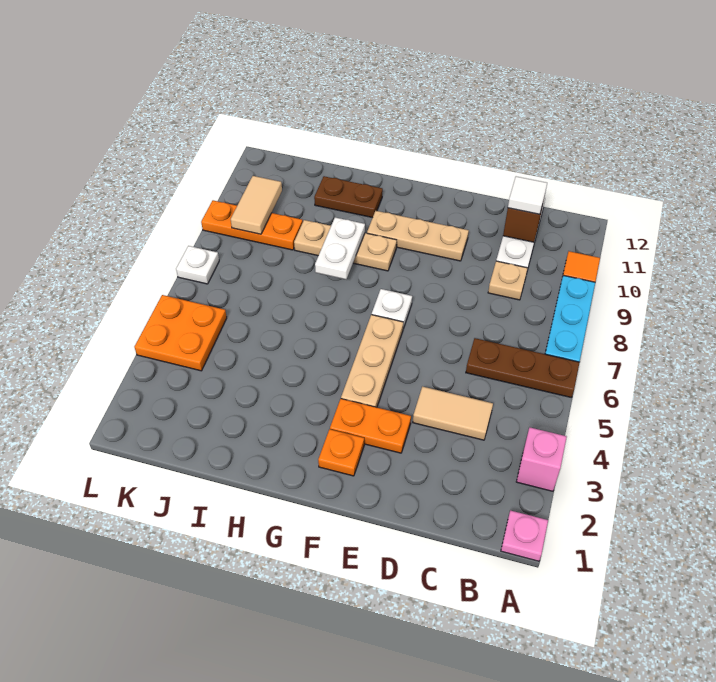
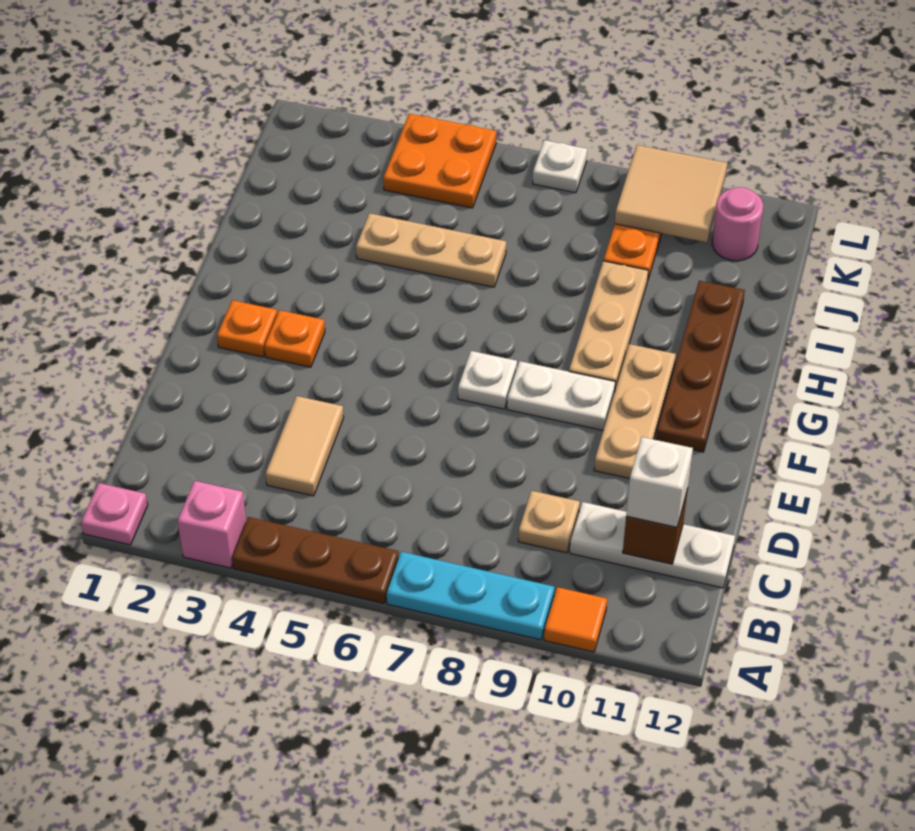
brown 1x3 plate [466,338,580,398] -> brown 1x3 plate turned to [232,517,399,603]
white 1x1 tile [508,176,547,214] -> white 1x1 brick [626,437,693,527]
orange 1x2 plate [330,399,411,453] -> orange 1x1 plate [265,310,325,367]
tan 1x3 plate [341,315,403,407] -> tan 1x3 plate moved to [356,213,506,287]
white 1x2 plate [315,217,365,279] -> white 1x2 plate moved to [507,361,615,430]
brown 1x2 plate [314,176,383,218] -> brown 1x4 plate [656,281,745,452]
tan 1x2 tile [231,176,282,234] -> tan 2x2 tile [615,145,727,242]
none -> pink 1x1 round brick [712,187,763,261]

